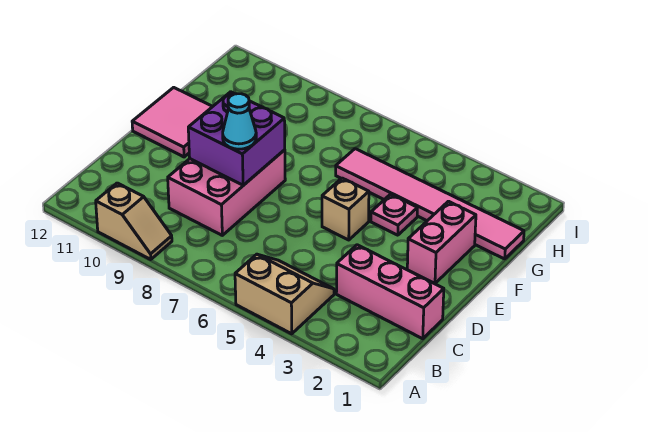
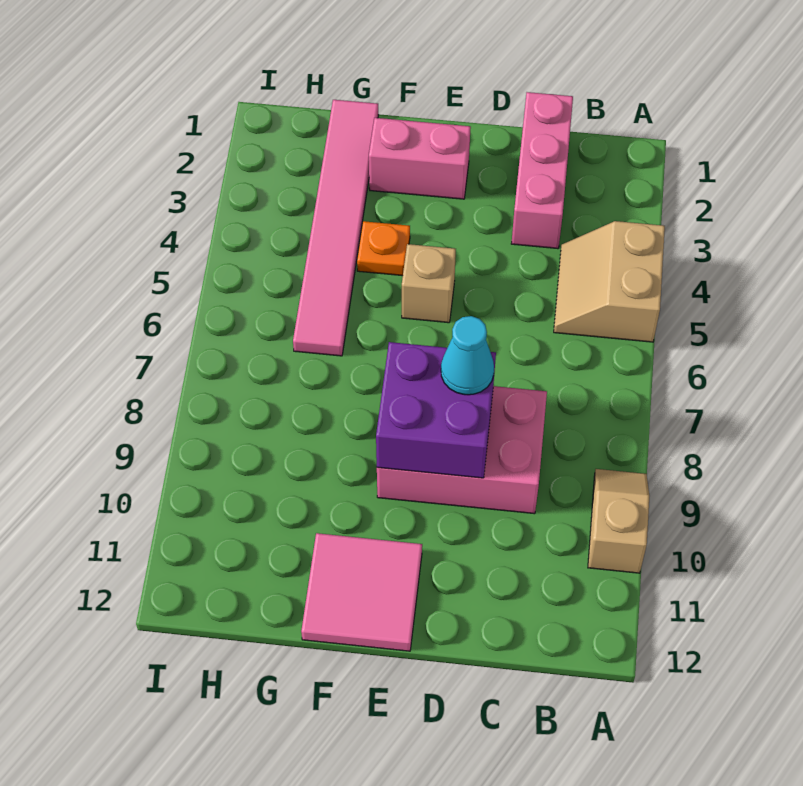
pink 1x1 plate [371,194,417,235] -> orange 1x1 plate [357,221,410,276]

